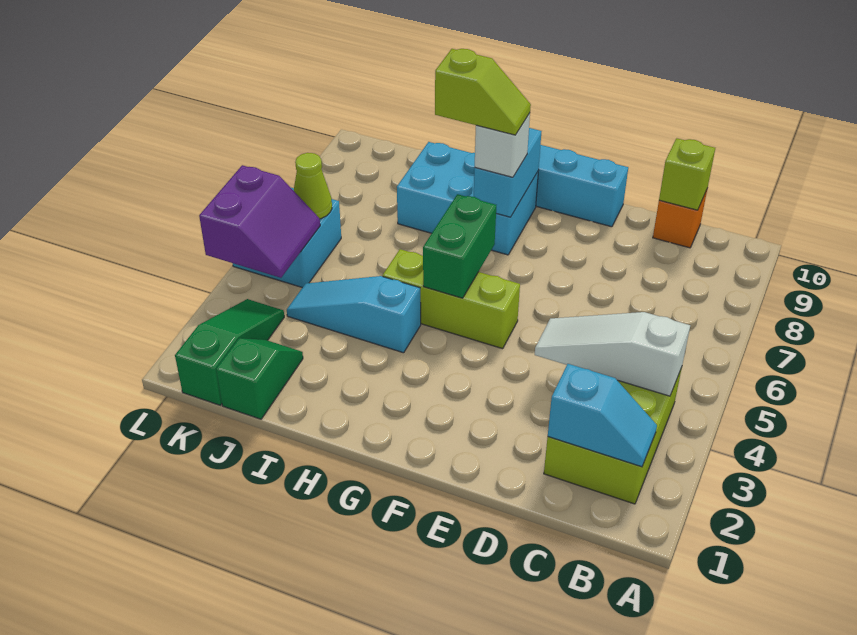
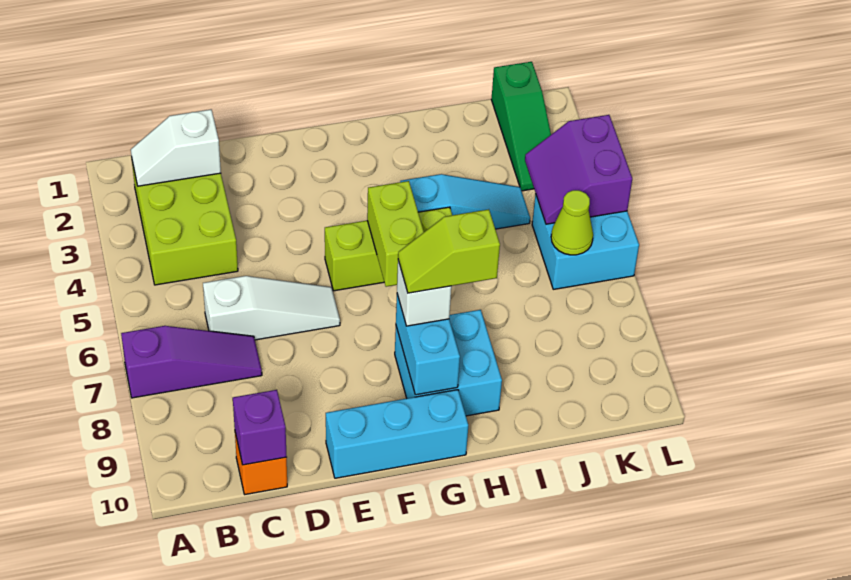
none -> purple 1x3 slope [121,326,262,398]
cyan 1x2 slope [548,364,657,467] -> white 1x2 slope [131,110,221,186]
white 1x3 slope [535,312,690,396] -> white 1x3 slope moved to [203,276,340,340]
lime 1x1 brick [659,138,715,210] -> purple 1x1 brick [233,390,287,465]
green 1x2 brick [423,194,496,298] -> lime 1x2 brick [367,181,424,287]
cyan 2x3 brick [397,142,538,255] -> cyan 2x2 brick [395,310,502,416]
green 1x2 slope [216,338,303,419] -> none

